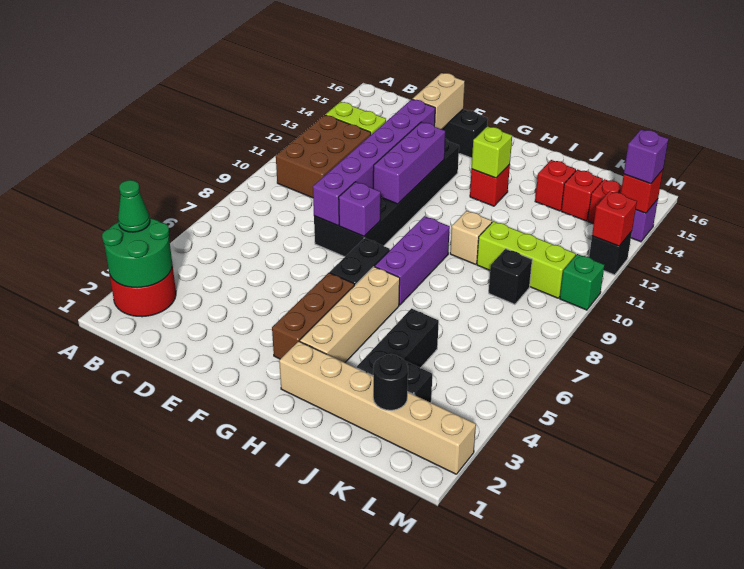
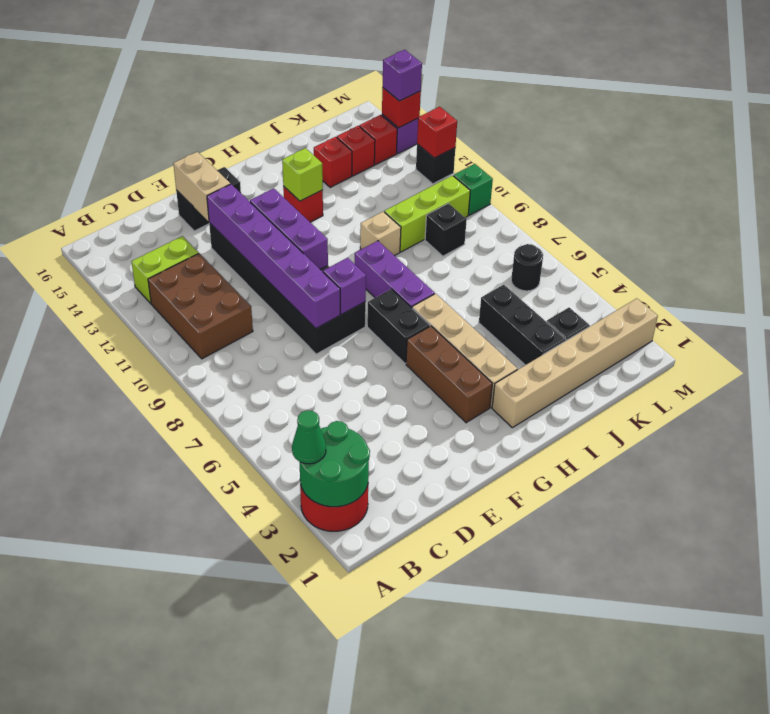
black 1x1 round brick [373,354,408,410] -> black 1x1 round brick moved to [511,244,543,291]

